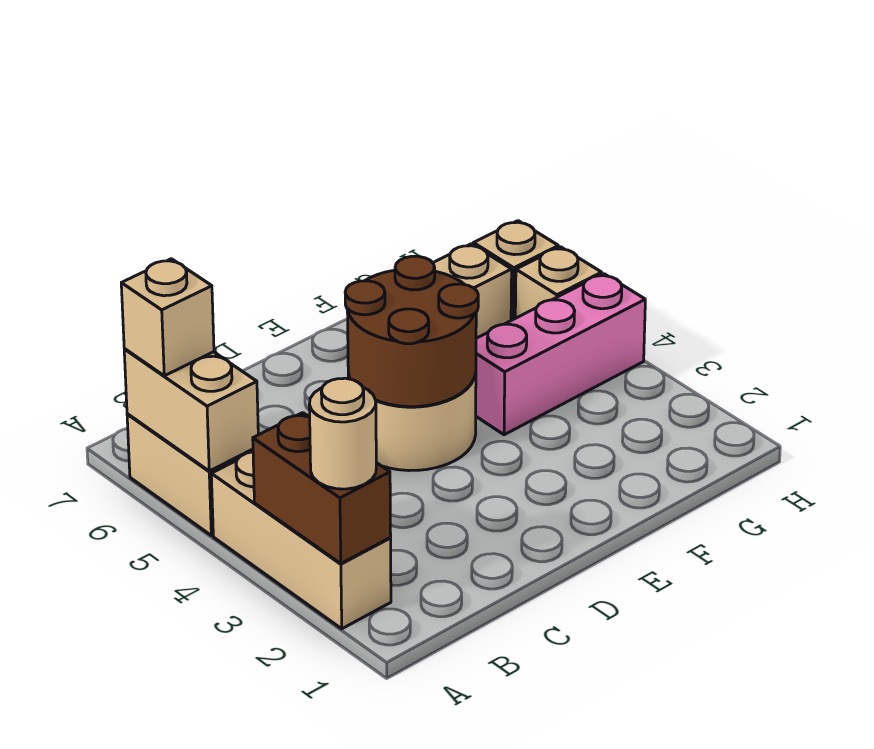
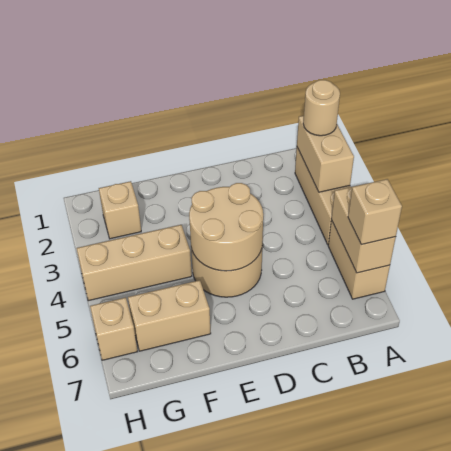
brown 1x2 brick [253,413,391,564] -> tan 1x2 brick [297,116,354,192]
brown 2x2 round brick [345,256,478,407] -> tan 2x2 round brick [189,183,263,271]
pink 1x3 brick [476,274,645,435] -> tan 1x3 brick [77,225,192,301]
tan 1x1 brick [515,247,602,318] -> tan 1x1 brick moved to [99,181,141,239]

